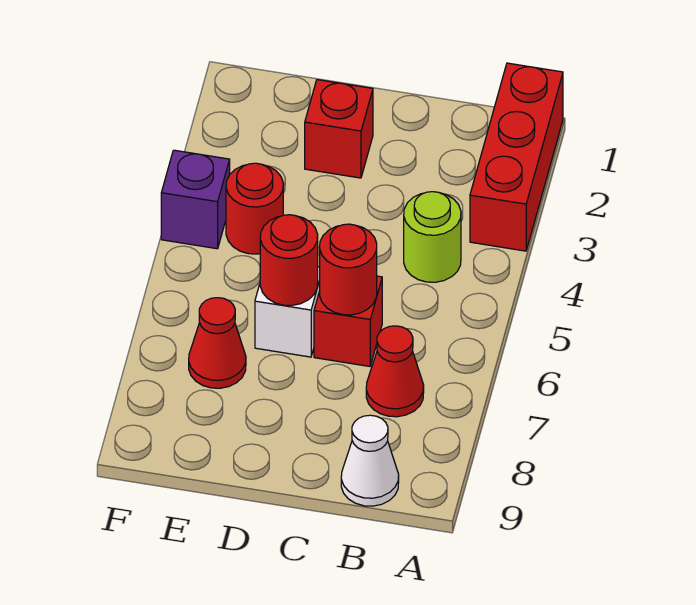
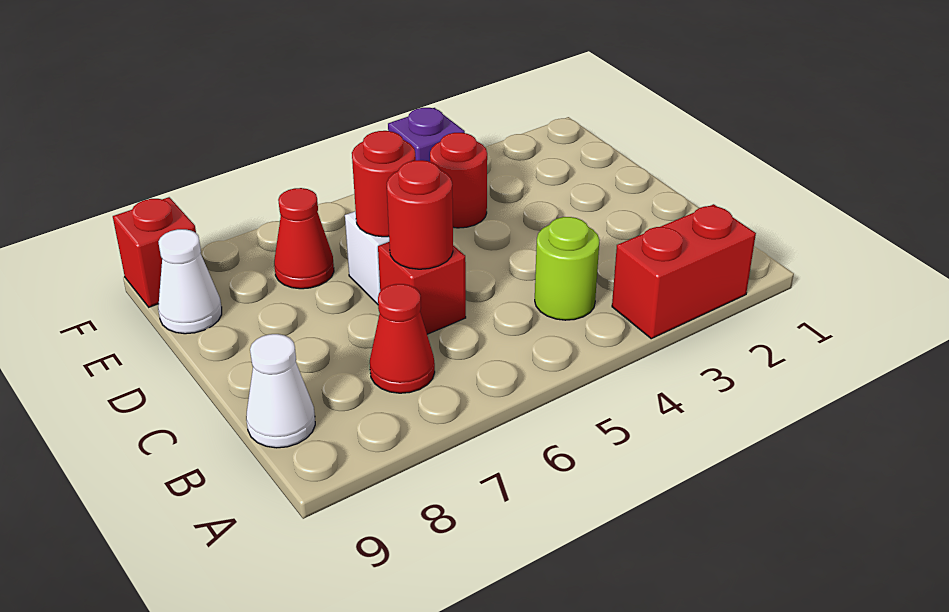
red 1x3 brick [470,63,563,251] -> red 1x2 brick [612,204,756,339]
red 1x1 brick [305,80,373,178] -> red 1x1 brick moved to [113,197,196,307]
none -> white 1x1 cone [158,229,222,334]

